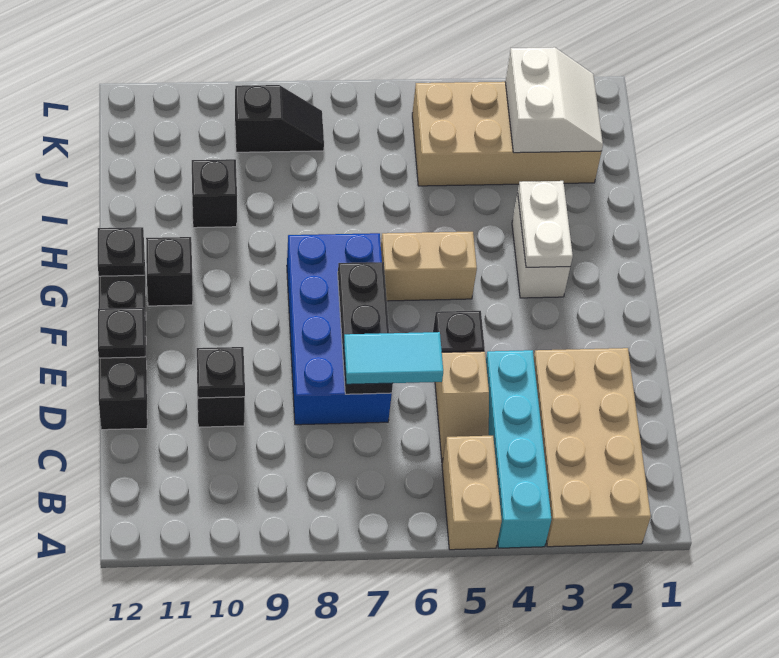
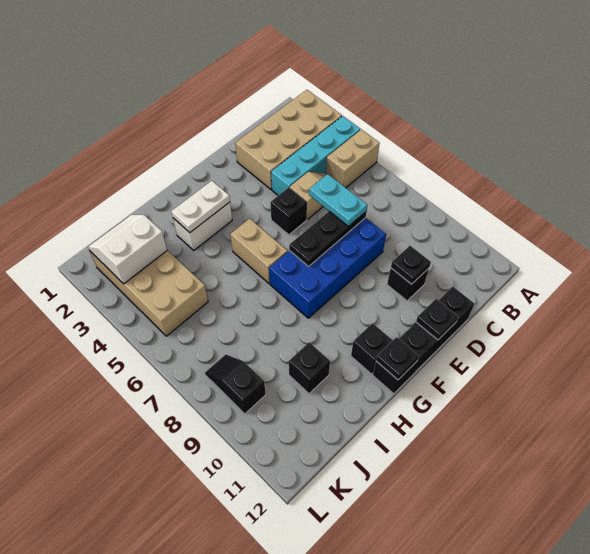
cyan 1x2 tile [344,332,443,384] -> cyan 1x2 plate [309,174,367,227]

